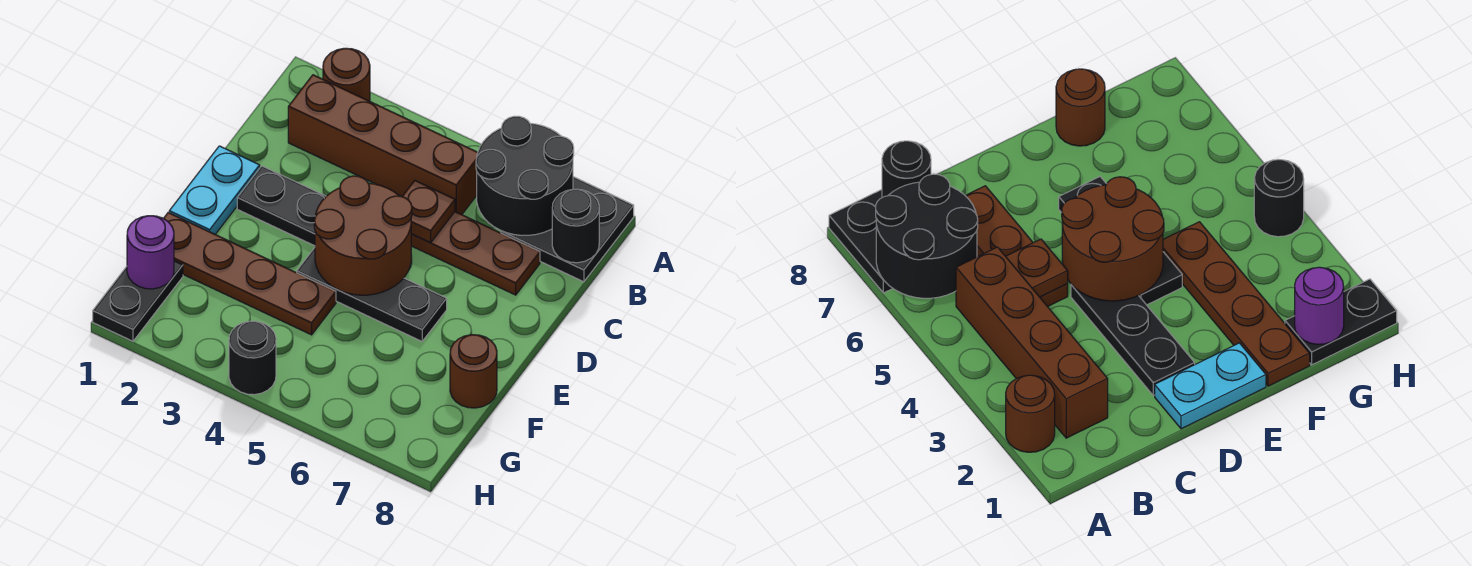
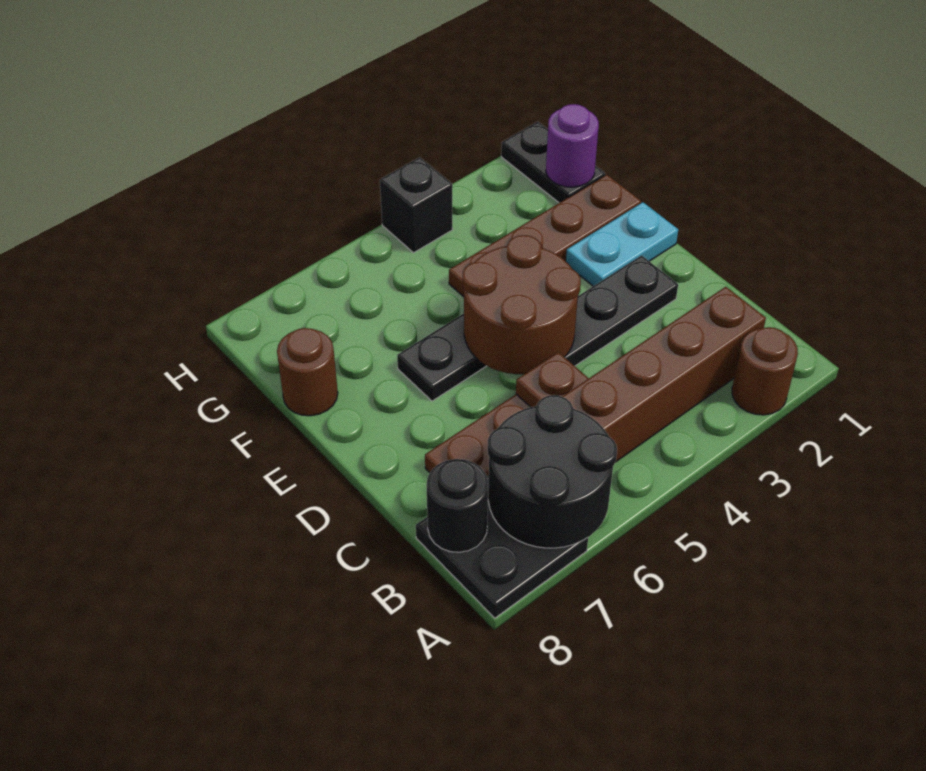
cyan 1x2 plate [169,146,260,234] -> cyan 1x2 plate turned to [566,202,678,286]
black 1x1 round brick [229,321,276,395] -> black 1x1 brick [380,157,453,253]

